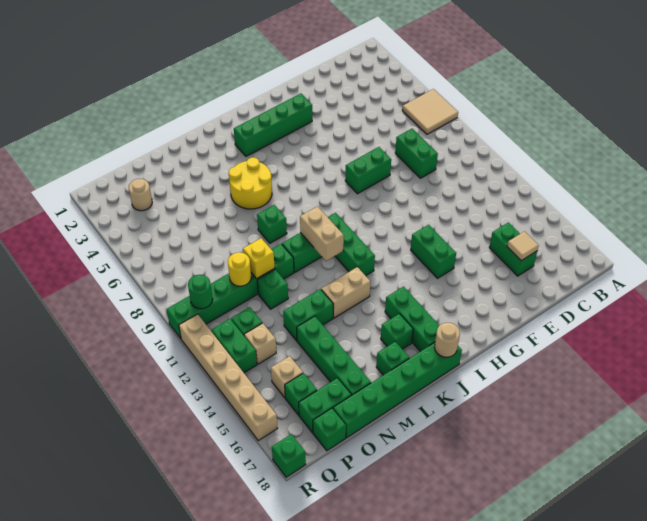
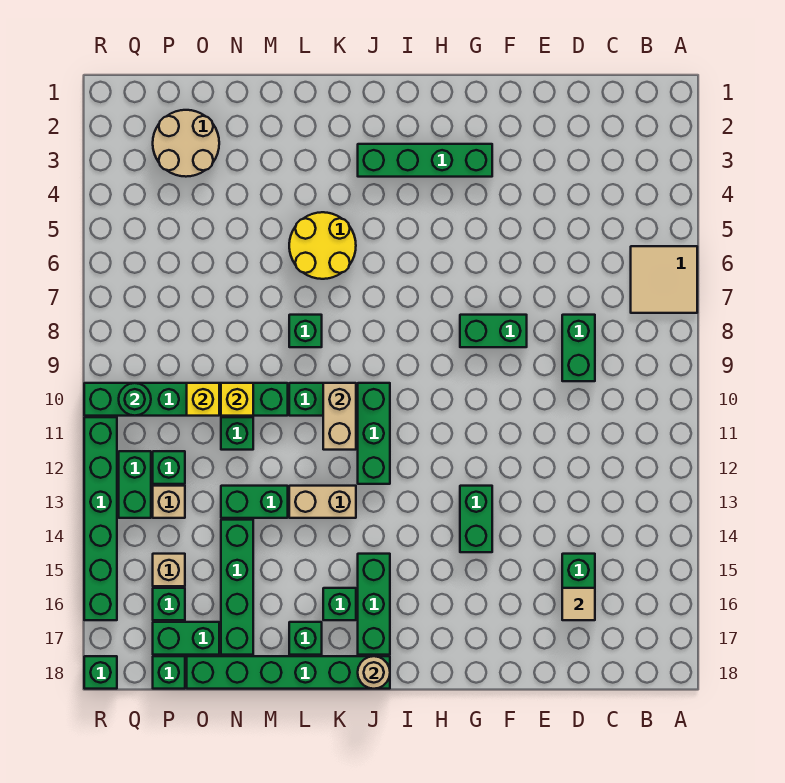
yellow 1x1 round brick [228,252,251,286] -> yellow 1x1 brick [187,383,219,416]
tan 1x1 round brick [129,179,152,211] -> tan 2x2 round brick [153,110,219,177]
tan 1x6 brick [179,314,278,441] -> green 1x6 brick [84,417,117,620]

